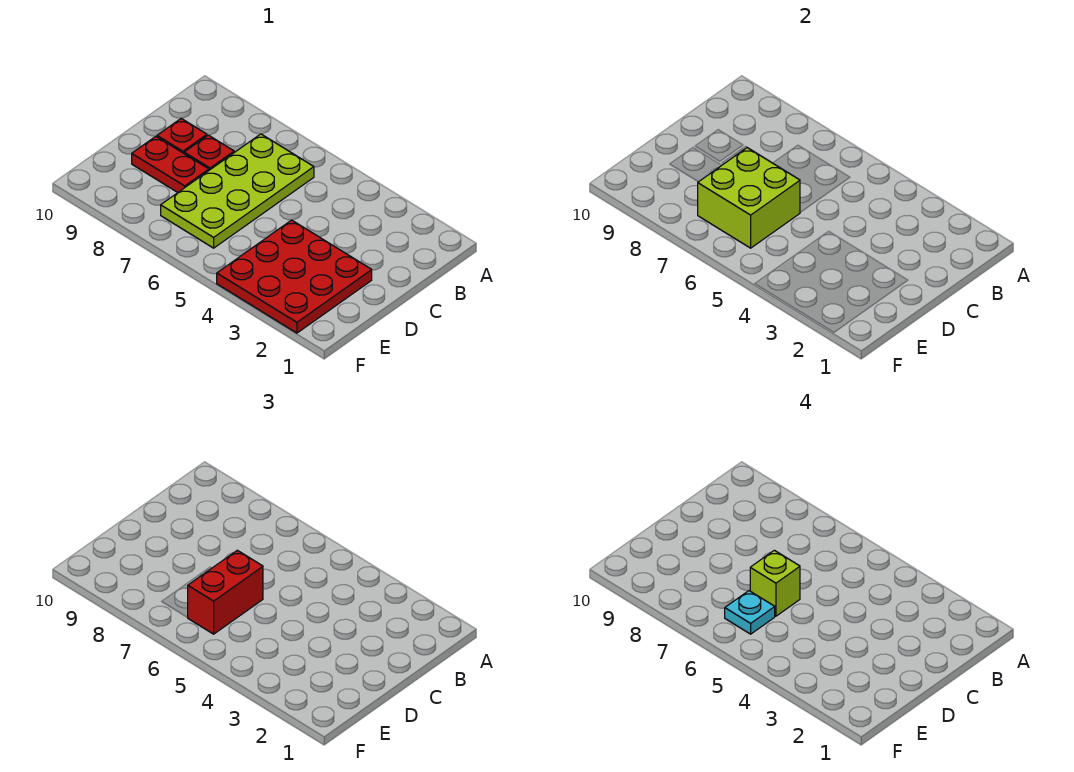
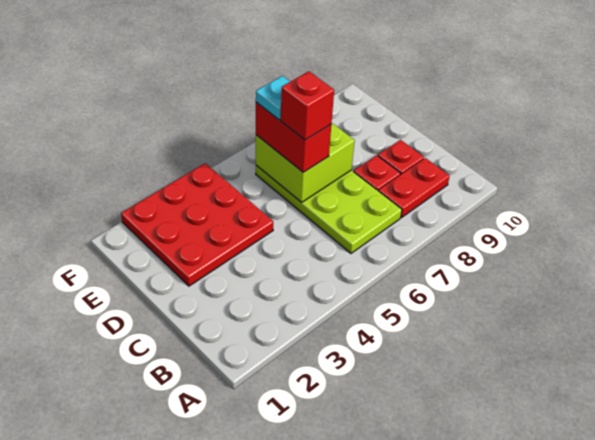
lime 1x1 brick [750,550,800,616] -> red 1x1 brick [281,71,334,140]
red 1x2 plate [132,137,209,192] -> red 1x2 plate moved to [379,158,450,217]

